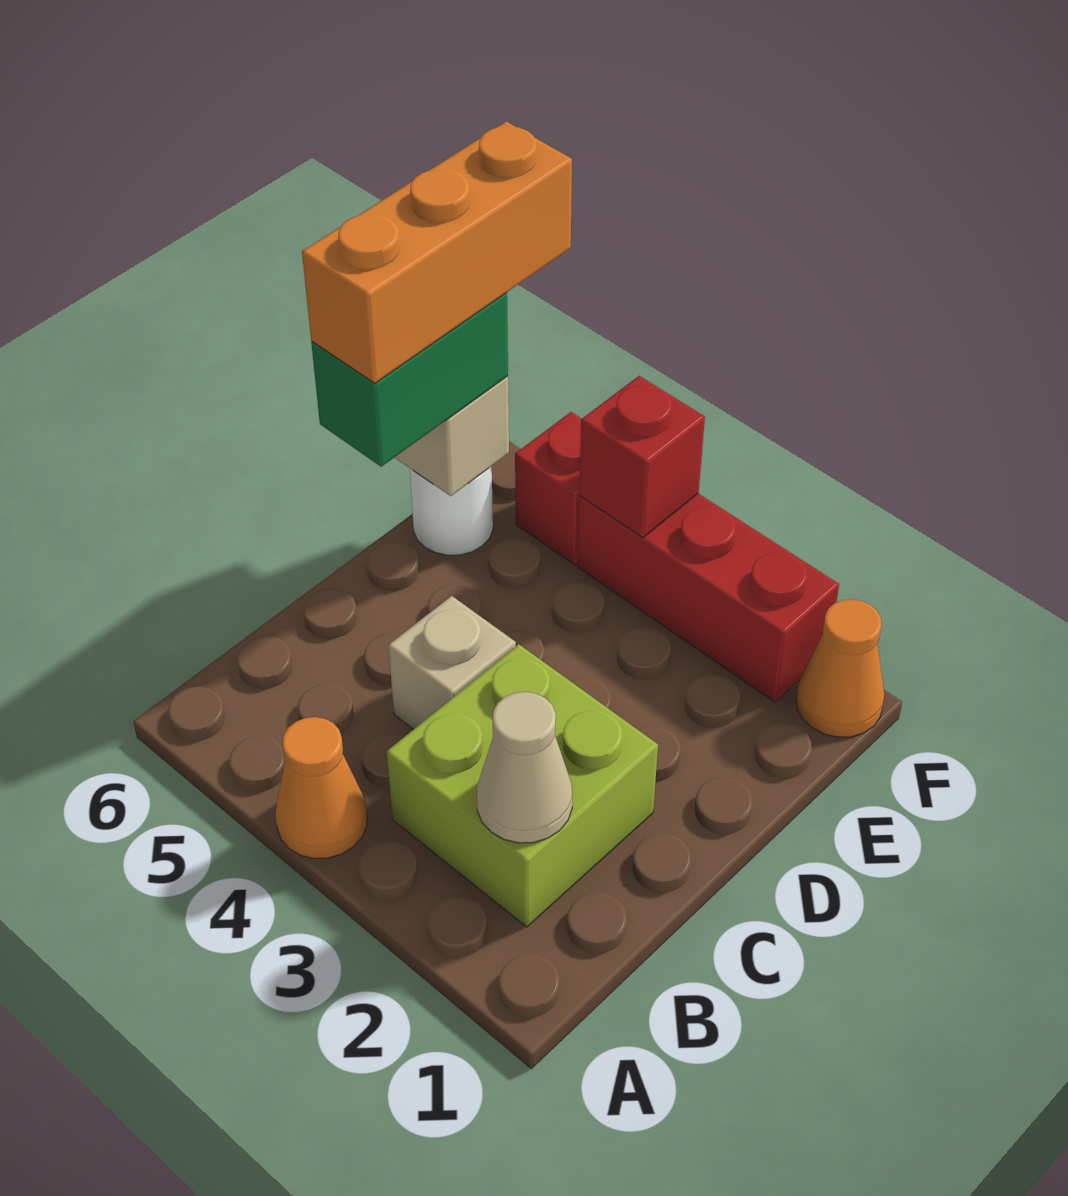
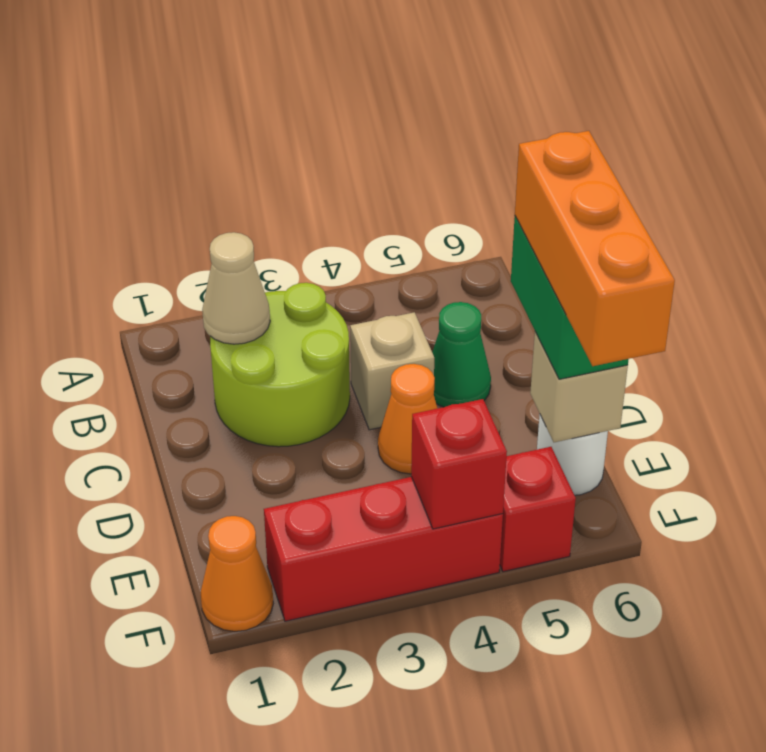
orange 1x1 cone [276,717,367,859] -> orange 1x1 cone moved to [378,364,437,474]
lime 2x2 brick [387,644,658,927] -> lime 2x2 round brick [210,283,350,447]
none -> green 1x1 cone [432,302,491,407]

